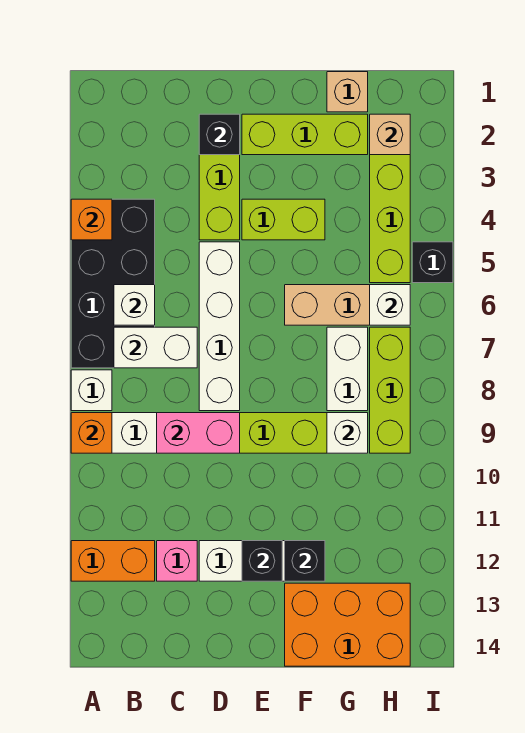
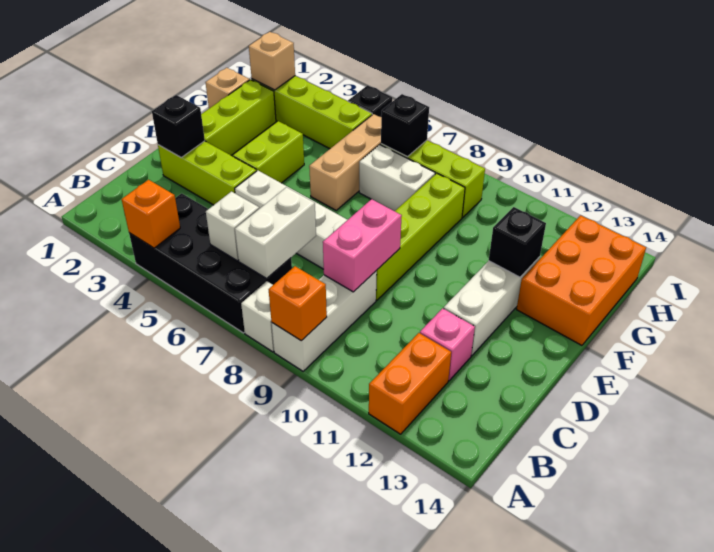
black 1x1 brick [242,541,282,581] -> black 1x1 brick moved to [381,94,429,157]
white 1x1 brick [327,413,368,453] -> none
white 1x1 brick [370,285,410,325] -> none

